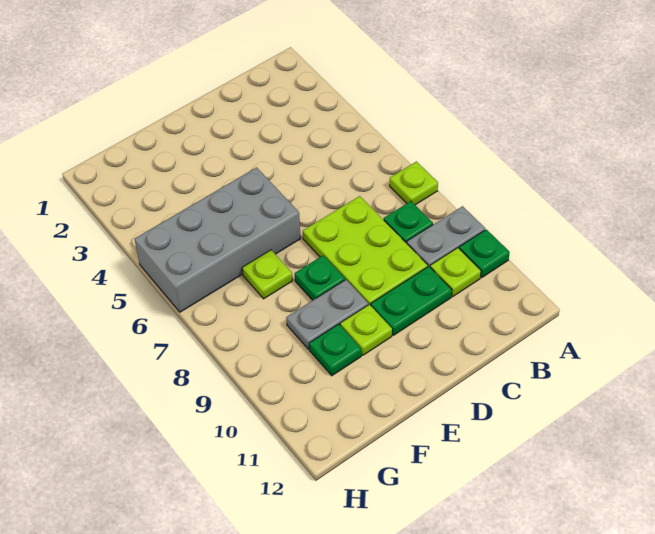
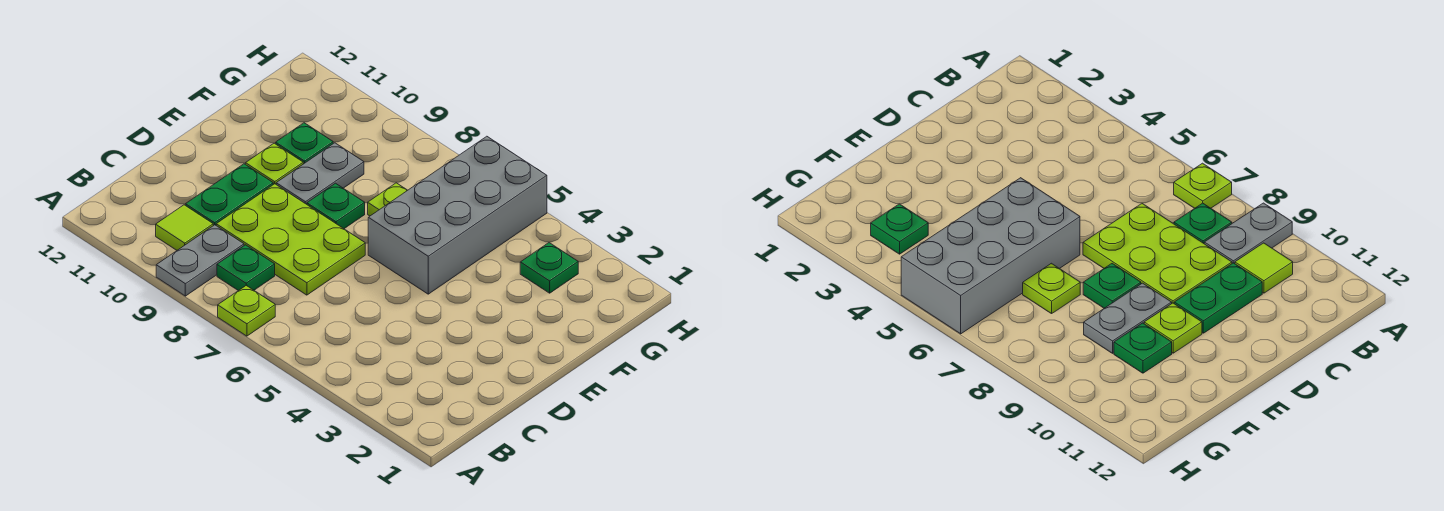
green 1x1 plate [459,229,510,278] -> green 1x1 plate moved to [520,243,578,293]
lime 1x1 plate [430,248,481,297] -> lime 1x1 tile [156,205,213,250]

